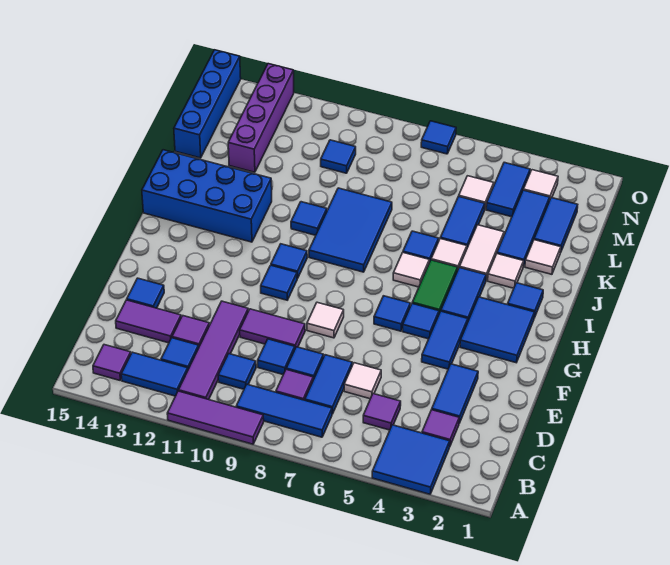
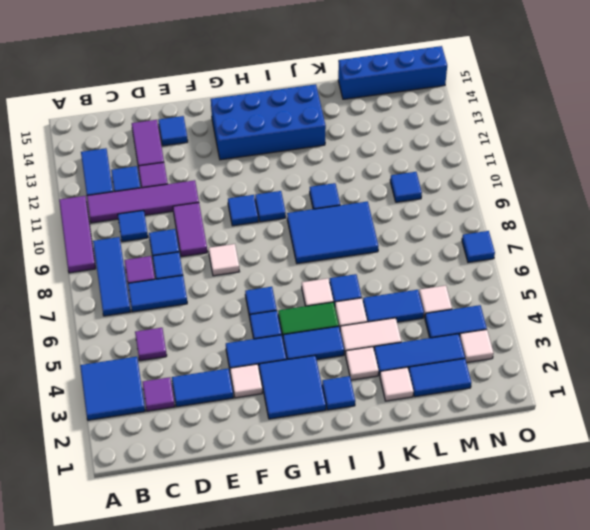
purple 1x1 tile [93,345,131,380] -> none
white 1x1 tile [344,363,381,399] -> white 1x1 tile moved to [230,364,262,398]
blue 2x4 brick [142,150,272,242] -> blue 2x4 brick turned to [211,84,326,160]
purple 1x4 brick [228,64,294,172] -> none

